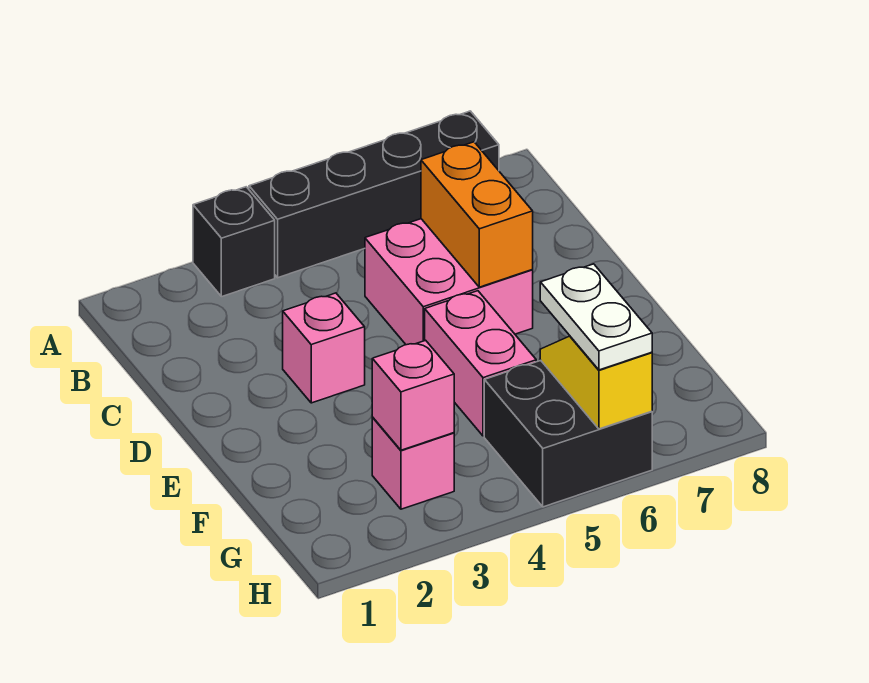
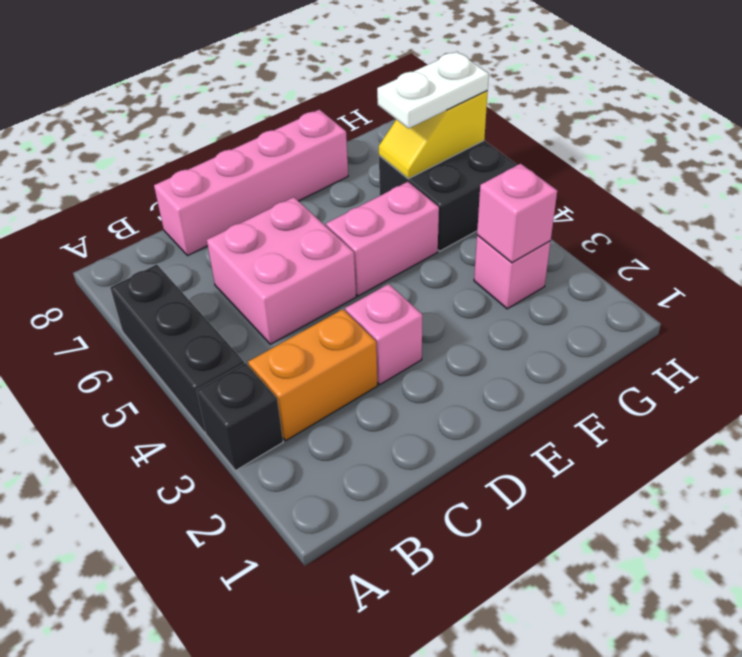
black 1x4 brick [249,111,499,278] -> black 1x3 brick [110,264,244,432]
orange 1x2 brick [421,142,533,287] -> orange 1x2 brick moved to [248,309,377,440]
none -> pink 1x4 brick [154,110,348,256]

